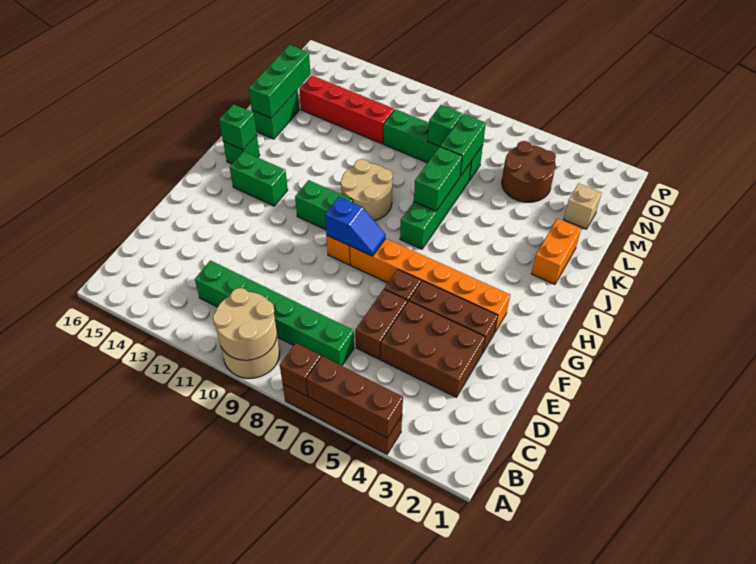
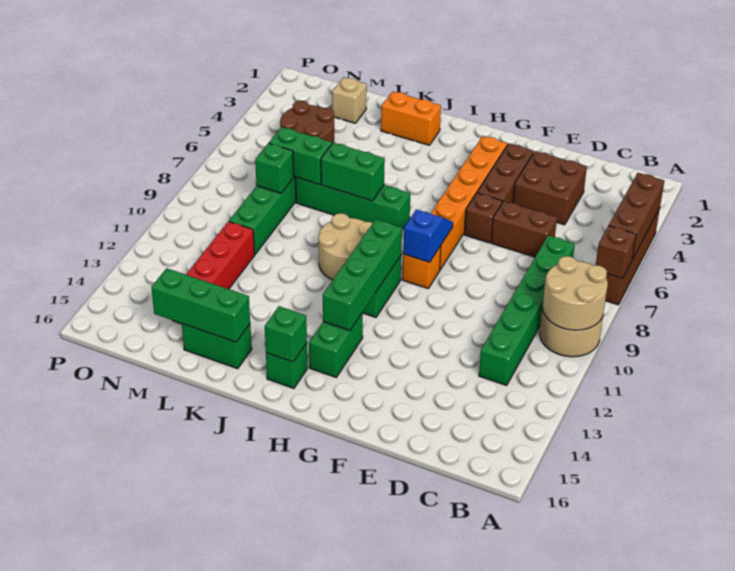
brown 2x3 brick [381,301,485,397] -> brown 2x2 brick [513,151,587,225]
none -> green 1x4 brick [323,219,402,331]

